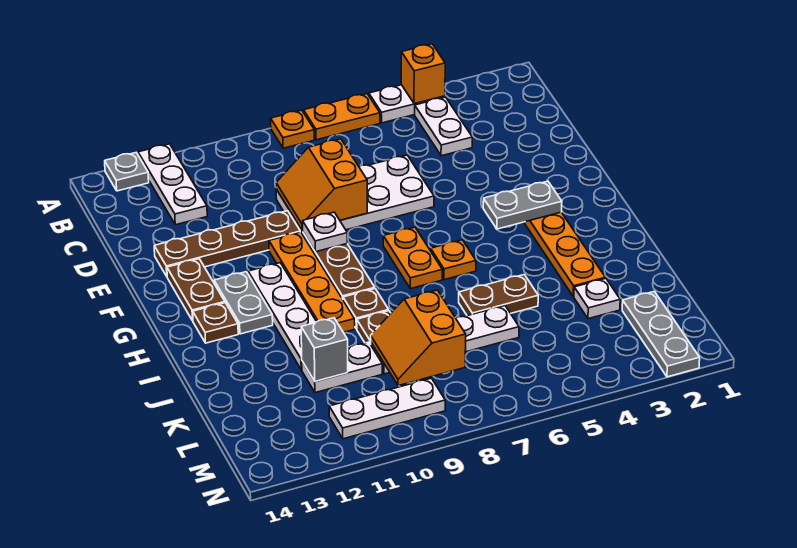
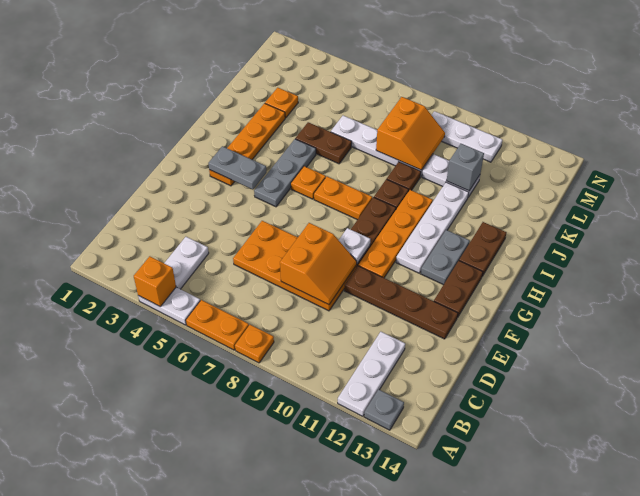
white 2x4 plate [276,155,434,234] -> orange 2x4 plate [233,221,357,311]
orange 1x2 plate [383,227,442,289] -> orange 1x2 plate turned to [314,177,372,220]
brown 1x1 plate [193,303,238,343] -> brown 1x2 plate [459,222,507,276]
white 1x1 plate [574,278,620,319] -> orange 1x1 plate [265,88,298,118]
grey 1x3 plate [622,291,700,377] -> grey 1x3 plate moved to [254,139,316,207]

